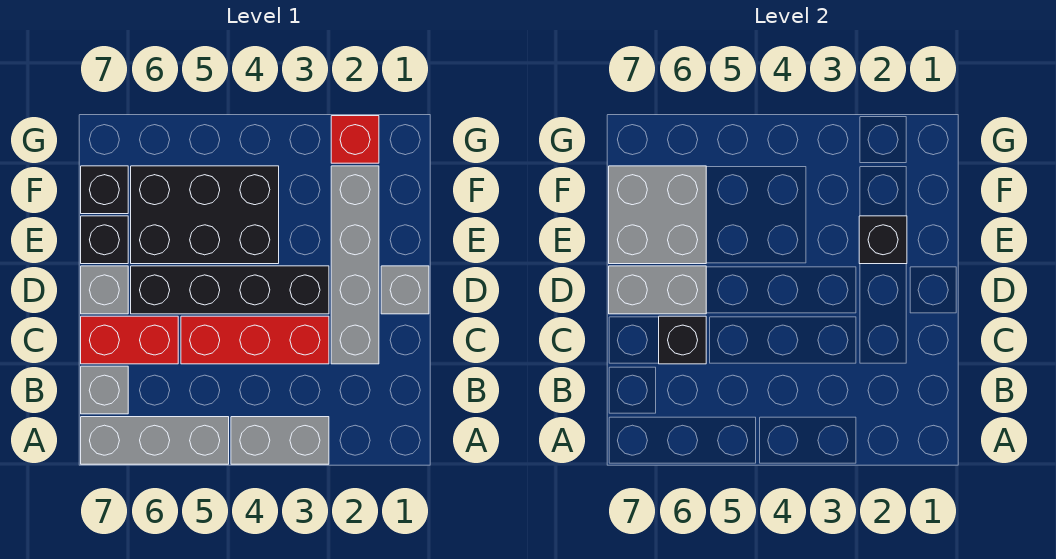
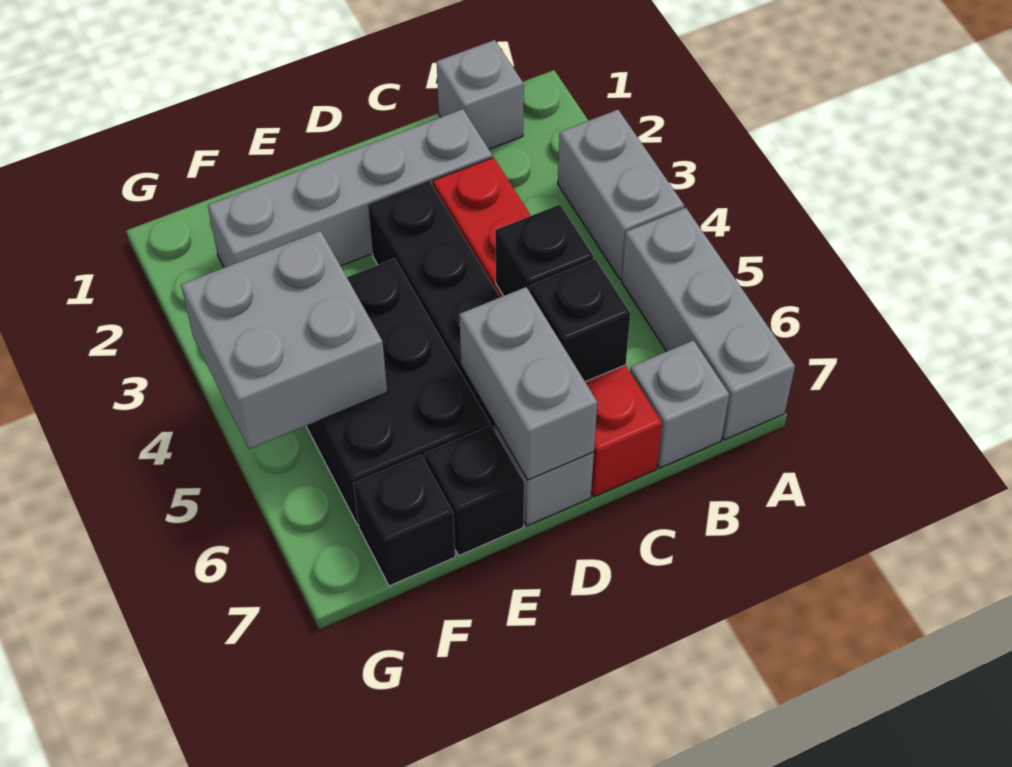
grey 1x1 brick [381,266,429,314] -> grey 1x1 brick moved to [437,40,524,149]
black 1x1 brick [859,216,907,264] -> black 1x1 brick moved to [495,204,594,296]
grey 2x2 brick [609,166,706,264] -> grey 2x2 brick moved to [181,231,387,449]
red 1x1 brick [331,116,379,163] -> none

